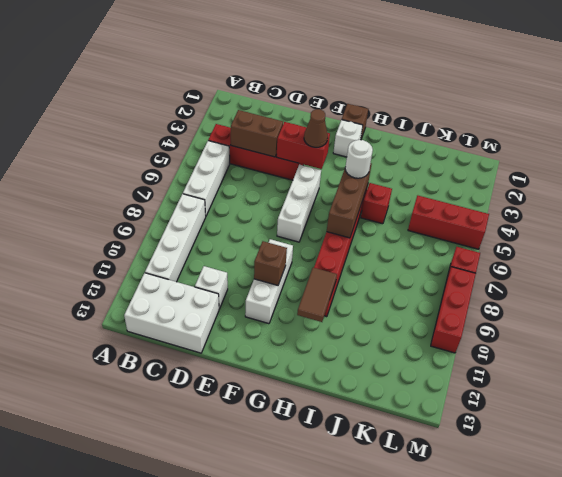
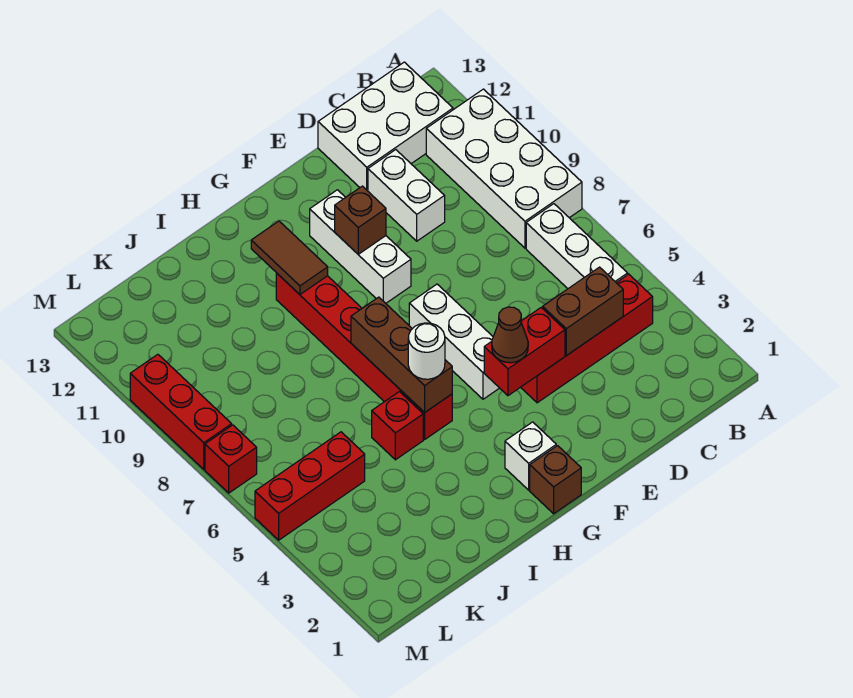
white 1x4 brick [145,194,206,282] -> white 2x4 brick [426,89,582,248]
white 1x1 brick [195,266,228,309] -> white 1x2 brick [368,150,445,241]

